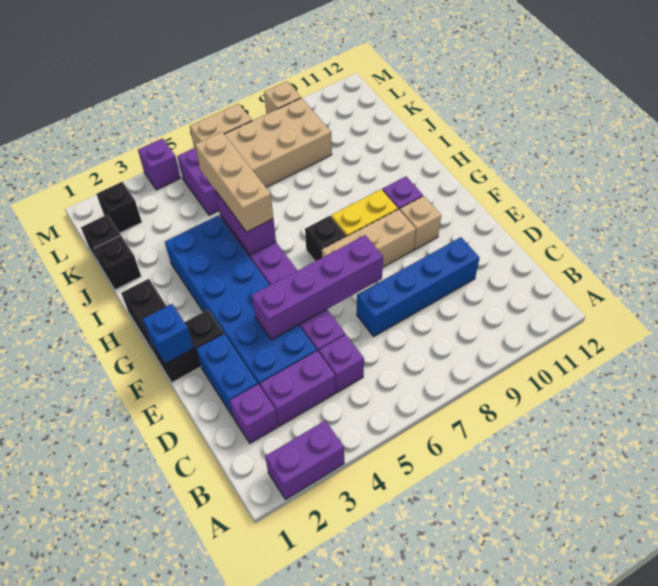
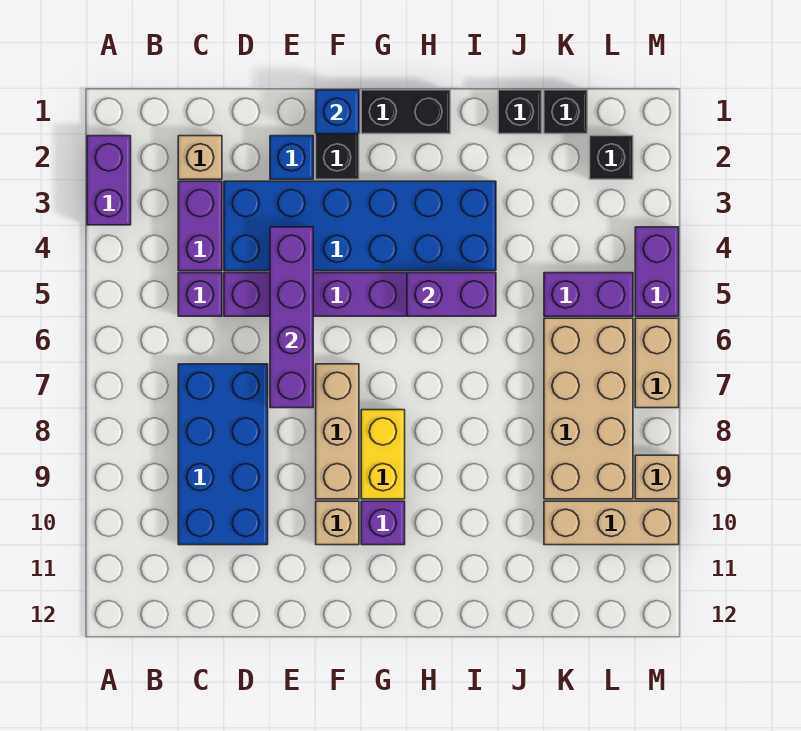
purple 1x1 brick [230,384,278,443] -> tan 1x1 brick [178,136,222,179]
blue 1x2 brick [196,334,258,416] -> blue 1x1 brick [270,136,313,179]
blue 1x4 brick [357,237,480,336] -> blue 2x4 brick [178,364,268,545]
black 1x1 brick [305,216,346,261] -> none
tan 1x3 brick [195,132,273,232] -> tan 1x3 brick moved to [544,501,679,545]
purple 1x1 brick [138,138,181,190] -> purple 1x2 brick [635,227,679,316]

